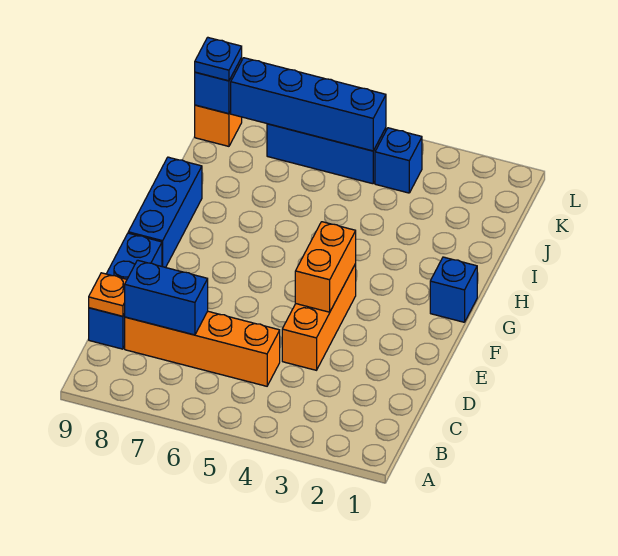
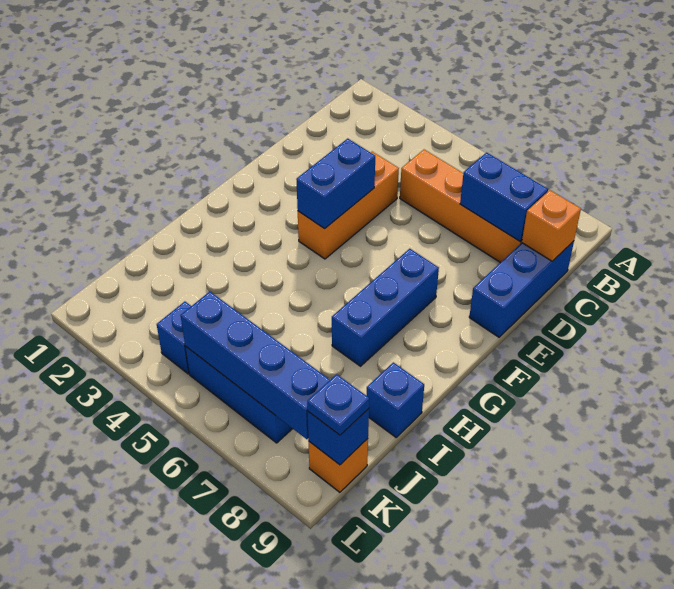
orange 1x1 plate [89,273,127,316] -> orange 1x1 brick [522,190,581,261]
orange 1x2 brick [295,222,356,312] -> blue 1x2 brick [296,139,375,229]
blue 1x3 brick [128,157,202,268] -> blue 1x3 brick moved to [332,249,439,366]
blue 1x1 brick [430,257,477,322] -> blue 1x1 brick moved to [367,362,424,437]

